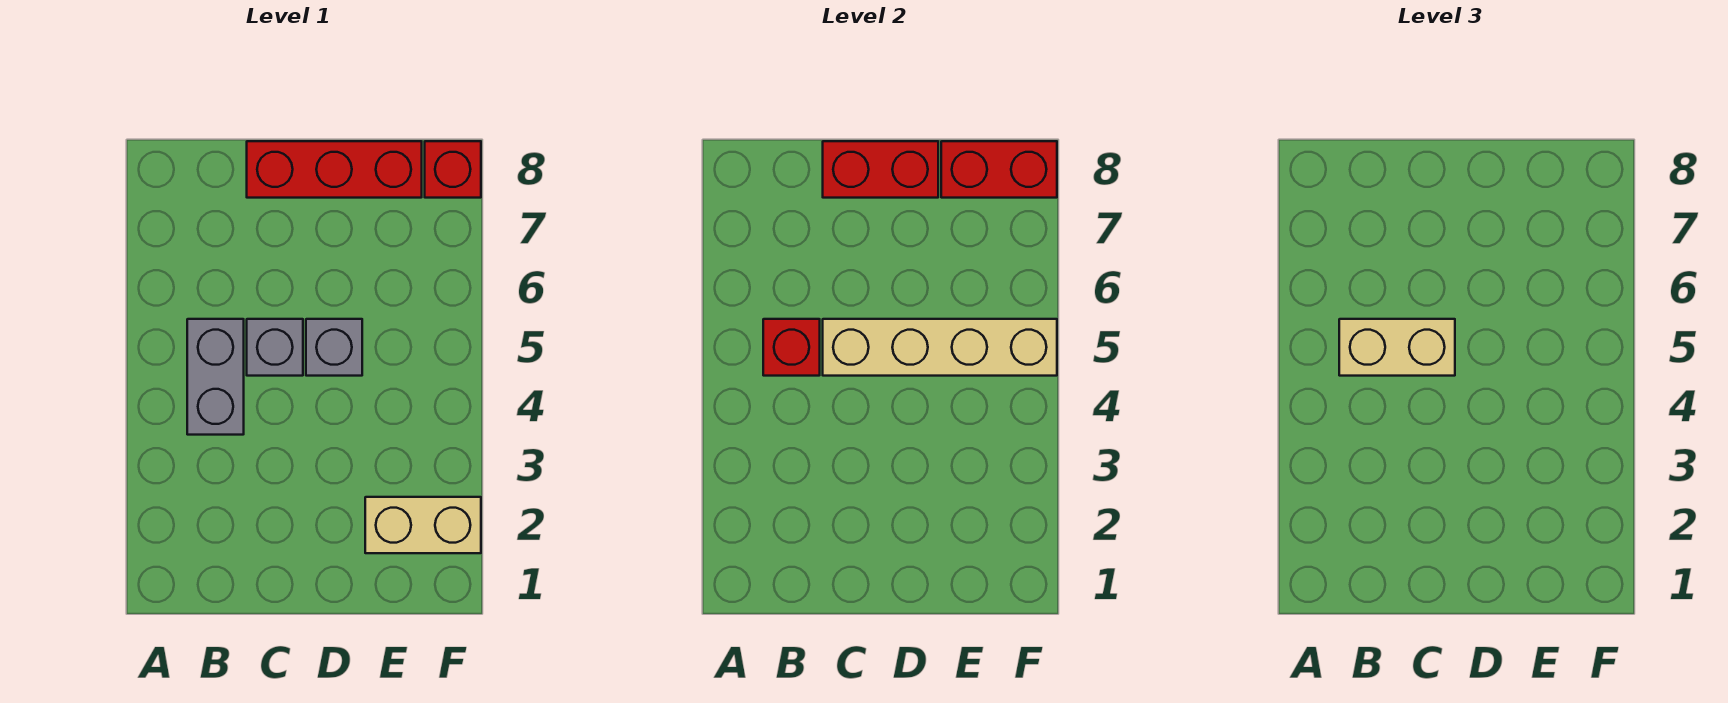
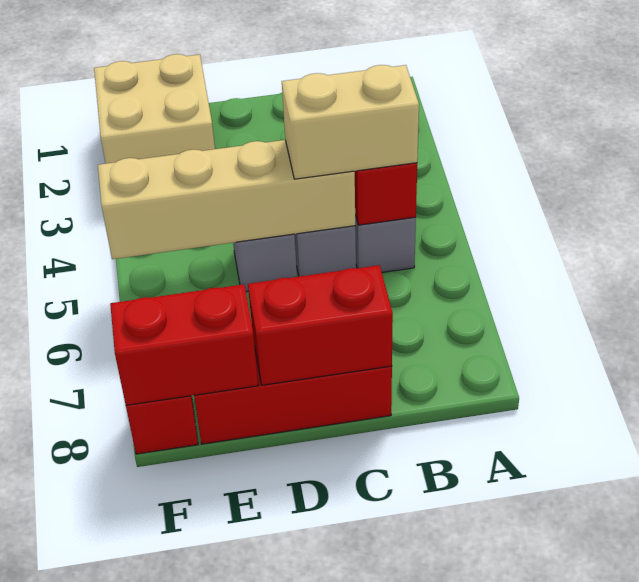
tan 1x2 brick [365,497,481,553] -> tan 2x2 brick [94,54,215,164]

